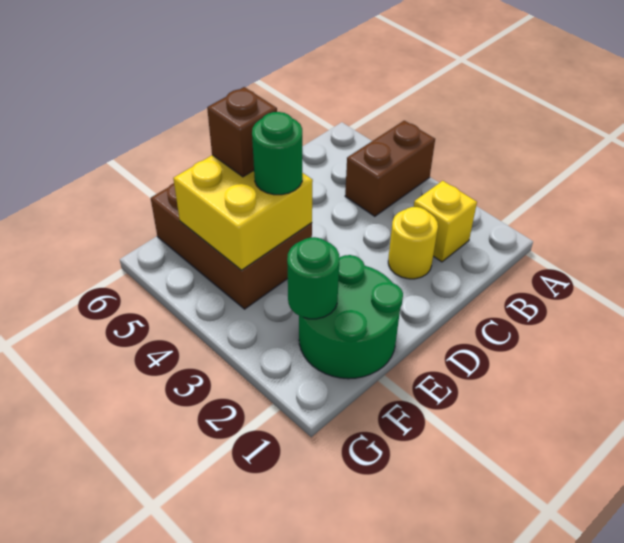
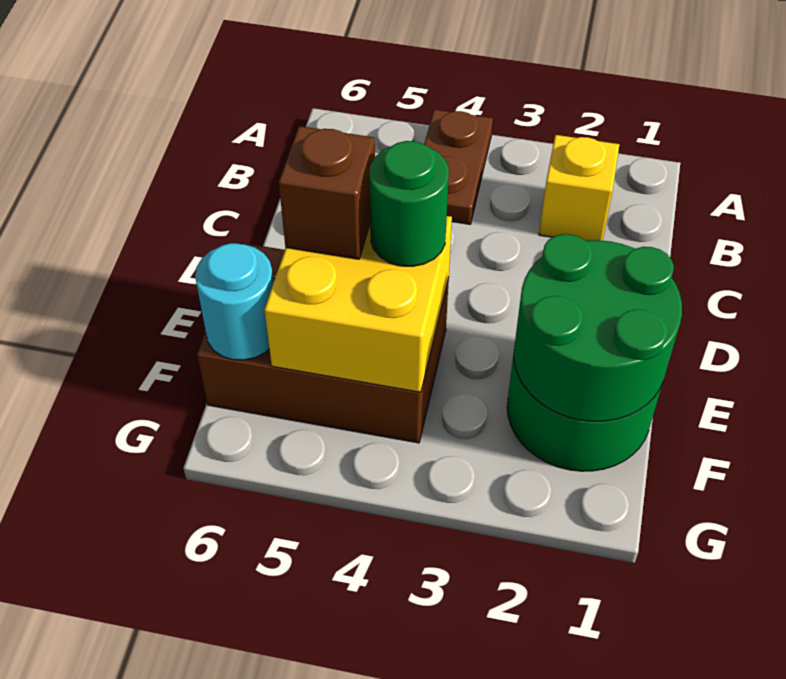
brown 1x2 brick [345,121,435,216] -> brown 1x2 plate [424,110,493,224]
yellow 1x1 round brick [388,207,438,279] -> none
green 1x1 round brick [287,237,339,319] -> green 2x2 round brick [514,234,682,421]
none -> cyan 1x1 round brick [195,243,274,360]

